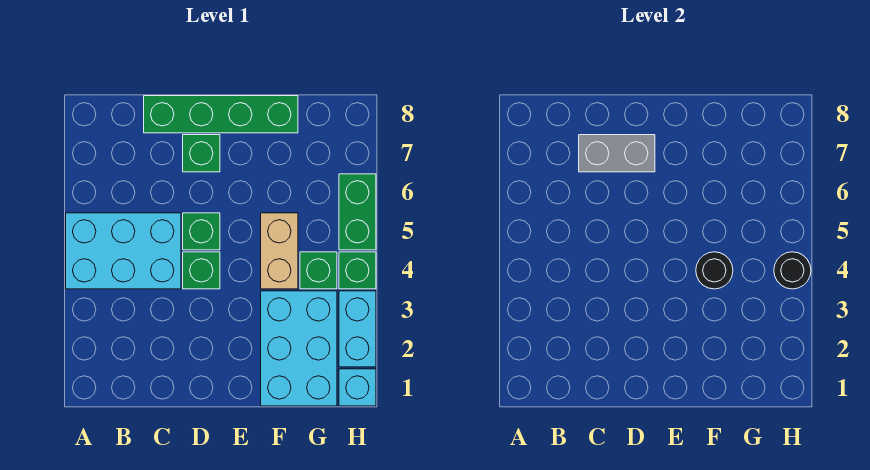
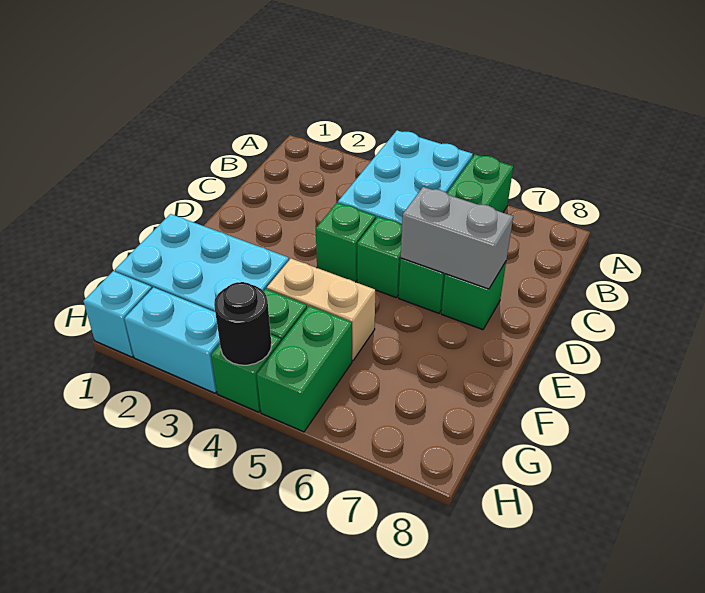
grey 1x2 brick [579,135,655,172] -> grey 1x2 brick turned to [401,187,513,289]
green 1x4 brick [144,96,298,133] -> green 1x4 brick moved to [399,154,513,313]
black 1x1 round brick [696,252,733,289] -> none
green 1x2 brick [339,174,376,250] -> green 1x2 brick turned to [257,306,352,432]

